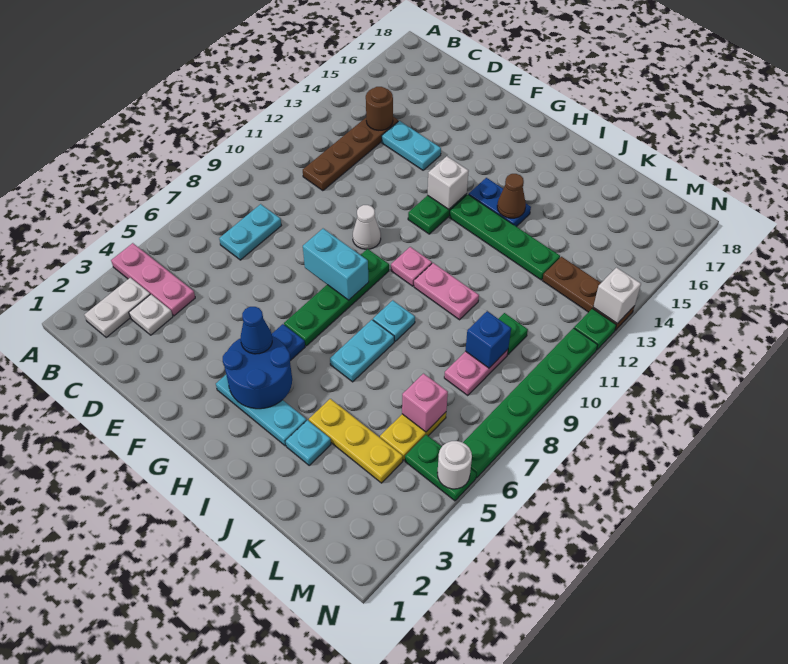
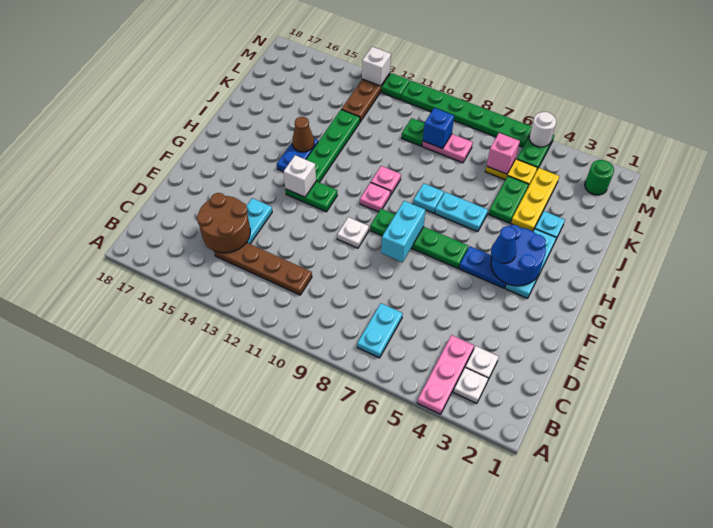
white 1x2 plate [84,278,150,338] -> white 1x1 plate [453,368,488,404]
cyan 1x2 plate [219,204,281,260] -> cyan 1x2 plate turned to [357,303,403,358]
brown 1x1 round brick [366,87,393,130] -> brown 2x2 round brick [197,193,250,253]
white 1x1 cone [353,205,381,249] -> white 1x1 plate [337,217,369,248]
pink 1x2 plate [414,263,479,320] -> pink 1x1 plate [371,166,401,195]
none -> green 1x2 plate [489,176,529,223]
none -> green 1x1 round brick [585,160,614,195]

